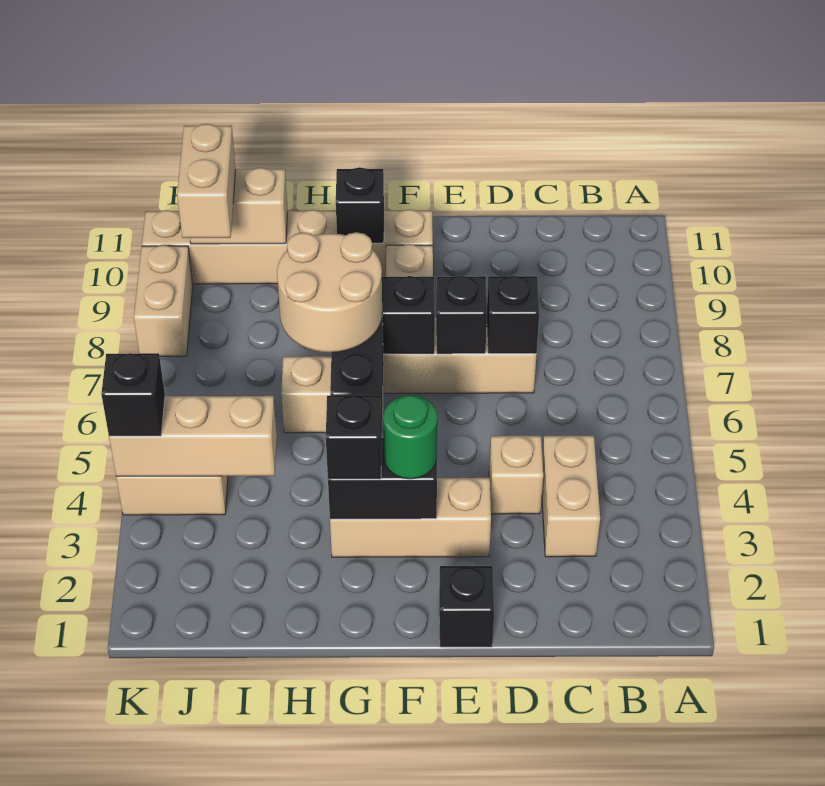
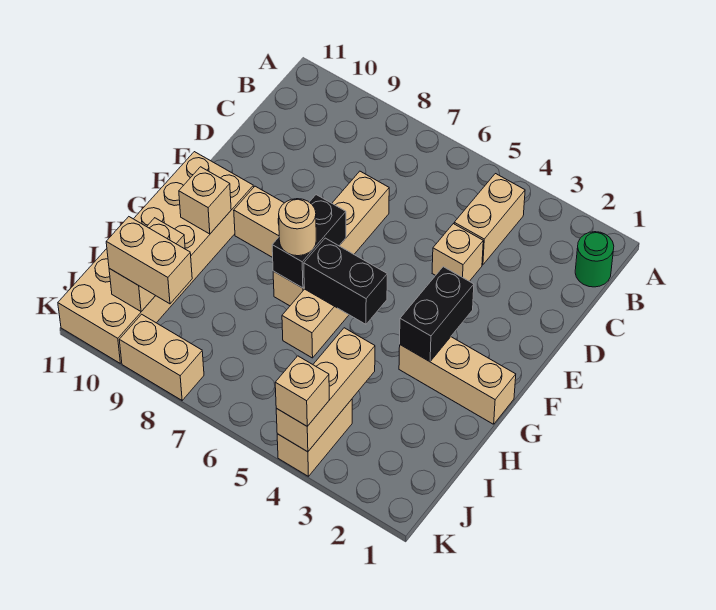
tan 1x2 brick [542,436,600,557] -> tan 1x2 brick turned to [454,174,525,265]
black 1x1 brick [487,276,539,354] -> none
black 1x1 brick [439,566,494,647] -> none
tan 1x3 brick [330,478,491,557] -> tan 1x3 brick turned to [399,337,516,424]
black 1x1 brick [436,276,487,354] -> none
green 1x1 round brick [383,395,437,479] -> green 1x1 round brick moved to [575,232,614,287]
tan 1x6 brick [142,209,433,284] -> tan 2x6 brick [58,152,254,363]
black 1x1 brick [326,395,381,479] -> none
tan 2x2 round brick [277,232,382,352] -> tan 1x1 round brick [278,199,316,256]
black 1x1 brick [336,167,384,244] -> tan 1x1 brick [179,167,231,234]
black 1x1 brick [101,353,165,436] -> tan 1x1 brick [275,356,329,426]

